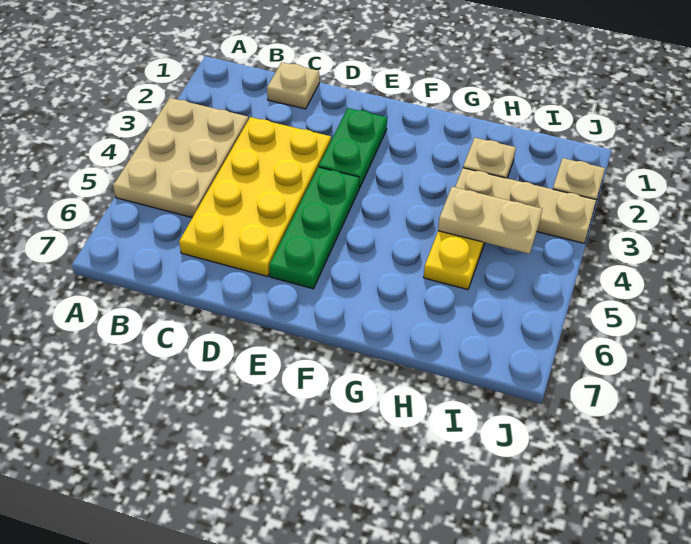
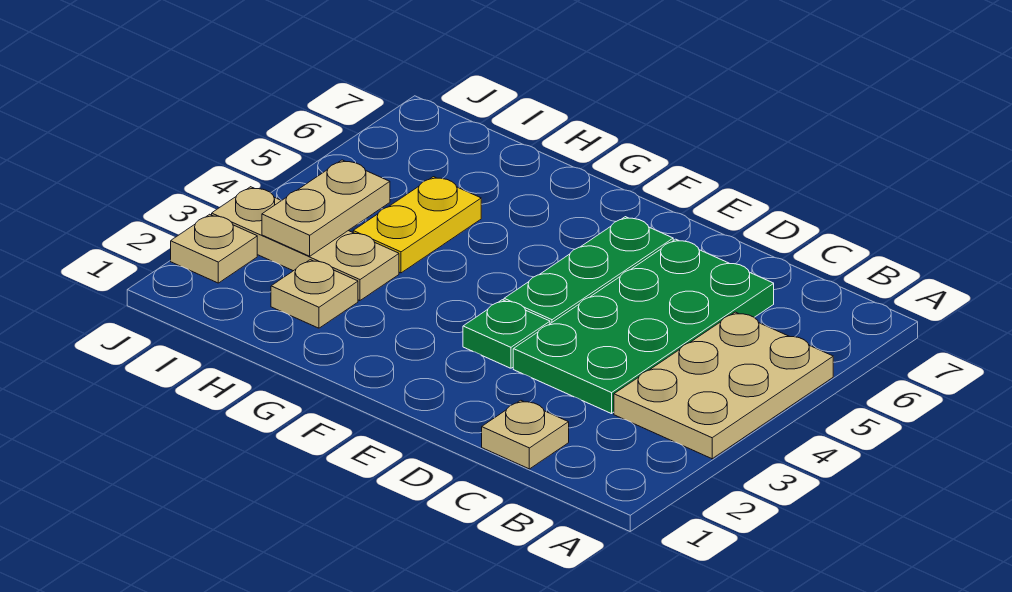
yellow 2x4 plate [179,117,331,277] -> green 2x4 plate [513,239,774,414]
green 1x2 plate [319,108,387,188] -> green 1x1 plate [463,300,550,368]
tan 1x2 plate [438,187,542,254] -> tan 1x2 plate turned to [262,160,390,256]

